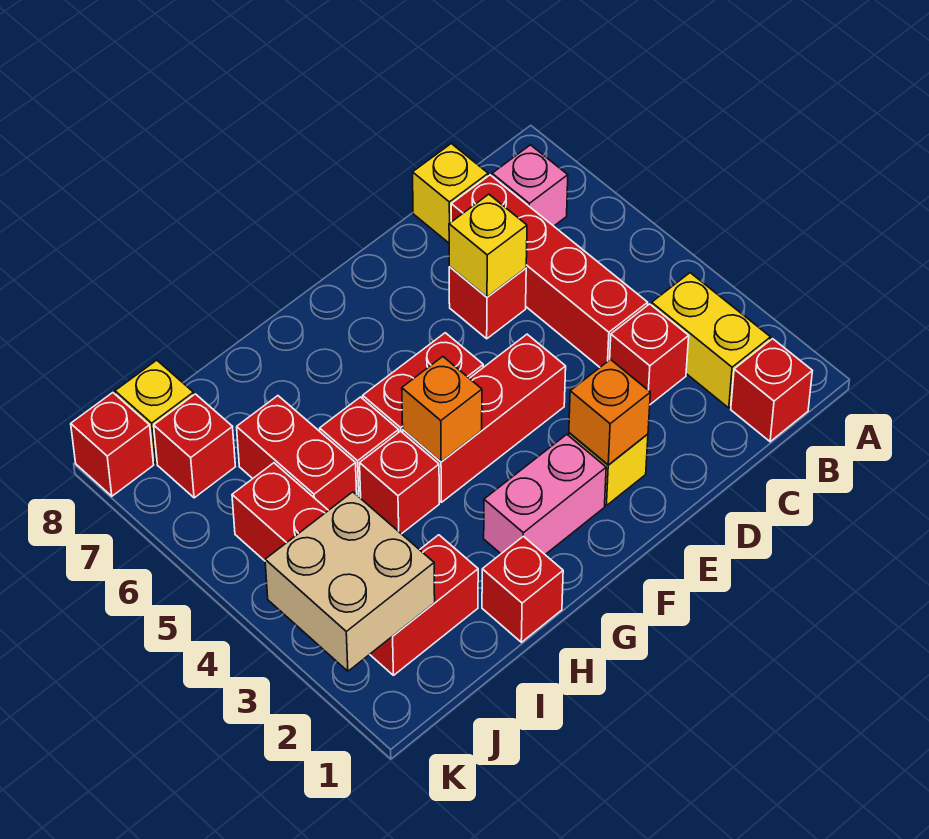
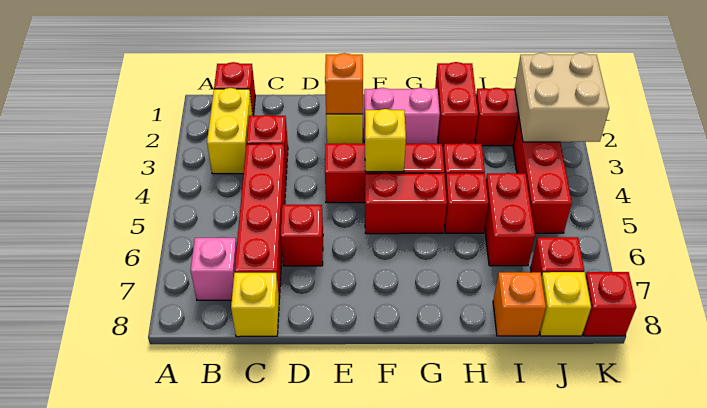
yellow 1x1 brick [449,194,527,297] -> yellow 1x1 brick moved to [365,109,406,172]
orange 1x1 brick [402,357,482,462] -> orange 1x1 brick moved to [493,272,546,336]
red 1x1 brick [482,536,563,642] -> red 1x2 brick [435,62,478,146]

